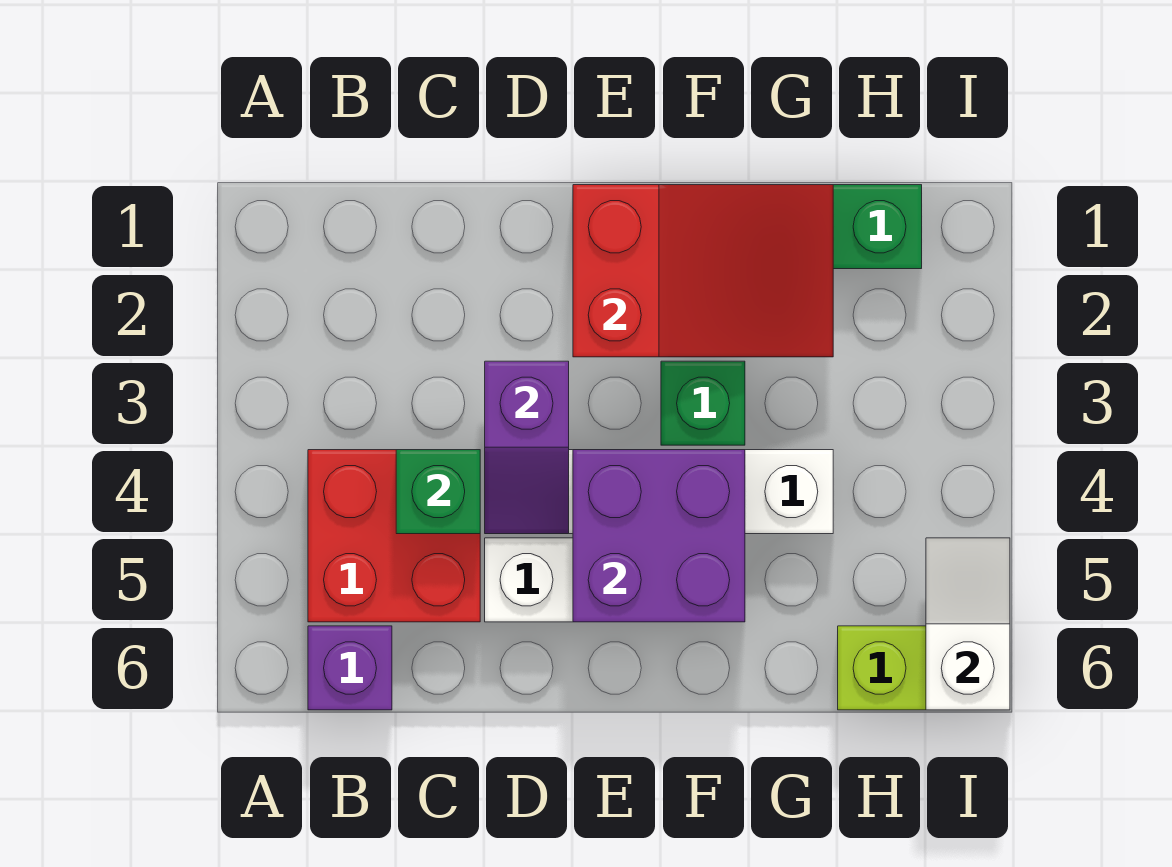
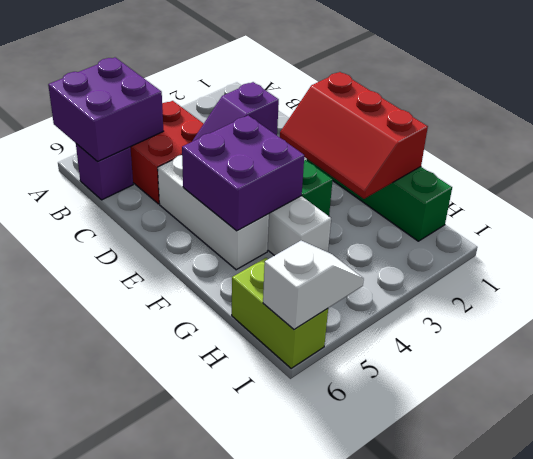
none -> purple 2x2 brick [48,57,163,162]
green 1x1 brick [396,450,480,534] -> none
red 2x3 slope [573,185,833,357] -> red 2x3 slope turned to [280,72,428,199]

